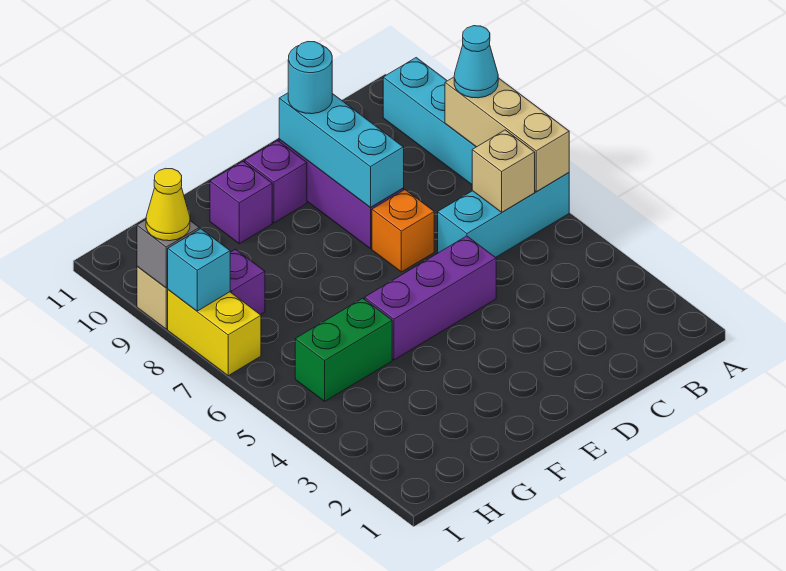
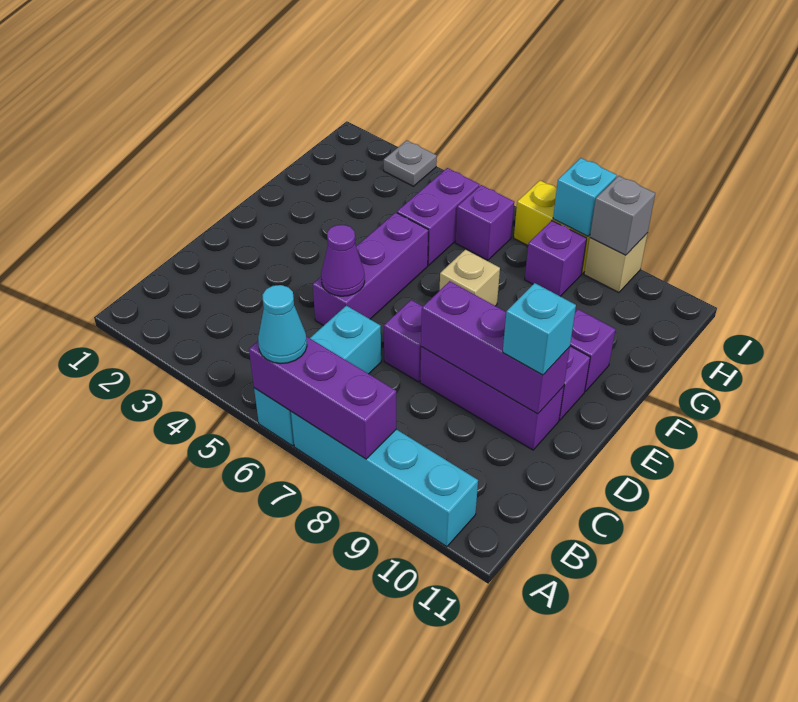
tan 1x3 brick [445,77,569,192] -> purple 1x3 brick [249,337,396,459]
cyan 1x1 cone [454,26,498,98] -> cyan 1x1 cone moved to [258,285,307,364]
tan 1x1 brick [472,130,535,212] -> tan 1x1 brick moved to [440,250,500,306]
none -> purple 1x1 cone [321,225,365,296]
orange 1x1 brick [372,190,434,272] -> purple 1x1 brick [384,300,423,382]
cyan 1x3 brick [279,93,404,207] -> purple 1x3 brick [421,281,570,414]
cyan 1x1 round brick [288,42,332,114] -> cyan 1x1 brick [503,283,576,375]
green 1x2 brick [295,298,392,401] -> purple 1x2 brick [397,168,480,265]
none -> purple 1x1 brick [456,185,514,260]
none -> grey 1x1 plate [384,141,437,186]
yellow 1x1 cone [146,168,190,241] -> none

